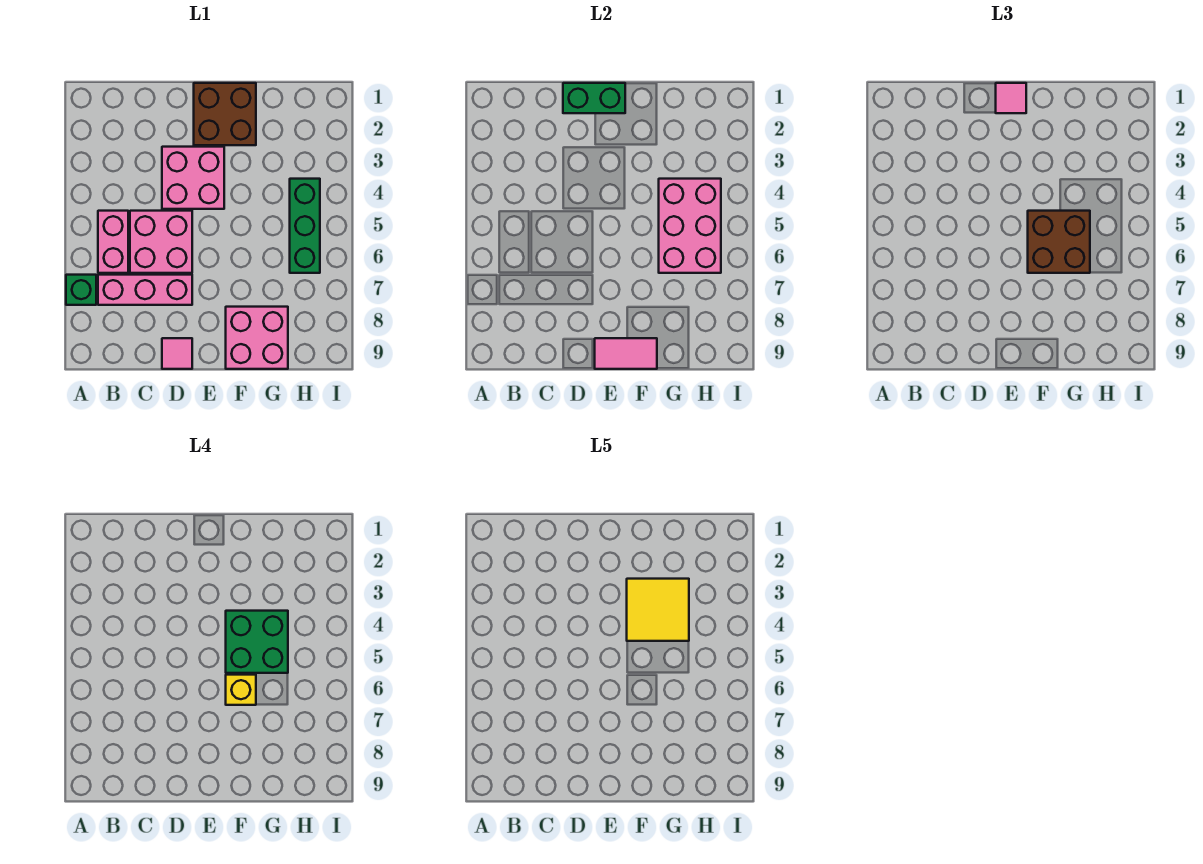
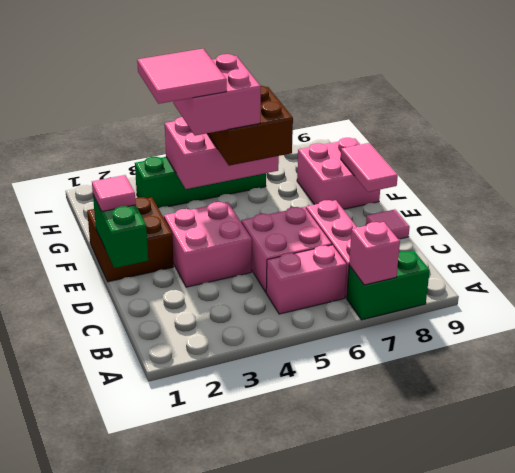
green 1x1 brick [66,275,96,305] -> green 1x2 brick [347,250,430,320]
none -> pink 1x1 brick [349,222,400,285]
yellow 2x2 tile [627,579,689,641] -> pink 2x2 tile [137,49,227,104]
green 2x2 brick [226,611,288,673] -> pink 2x2 brick [173,54,261,136]
yellow 1x1 brick [226,675,256,705] -> none
green 1x3 brick [290,179,320,273] -> green 1x4 brick [135,157,266,208]

